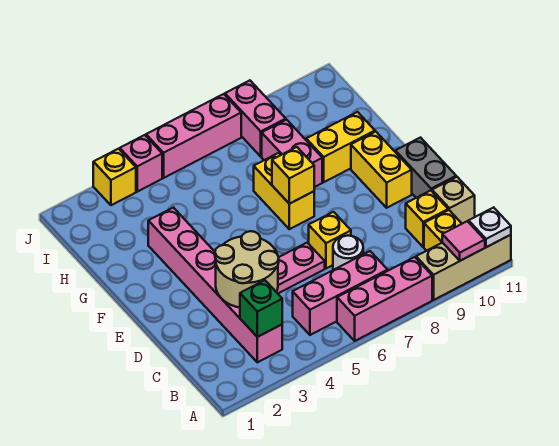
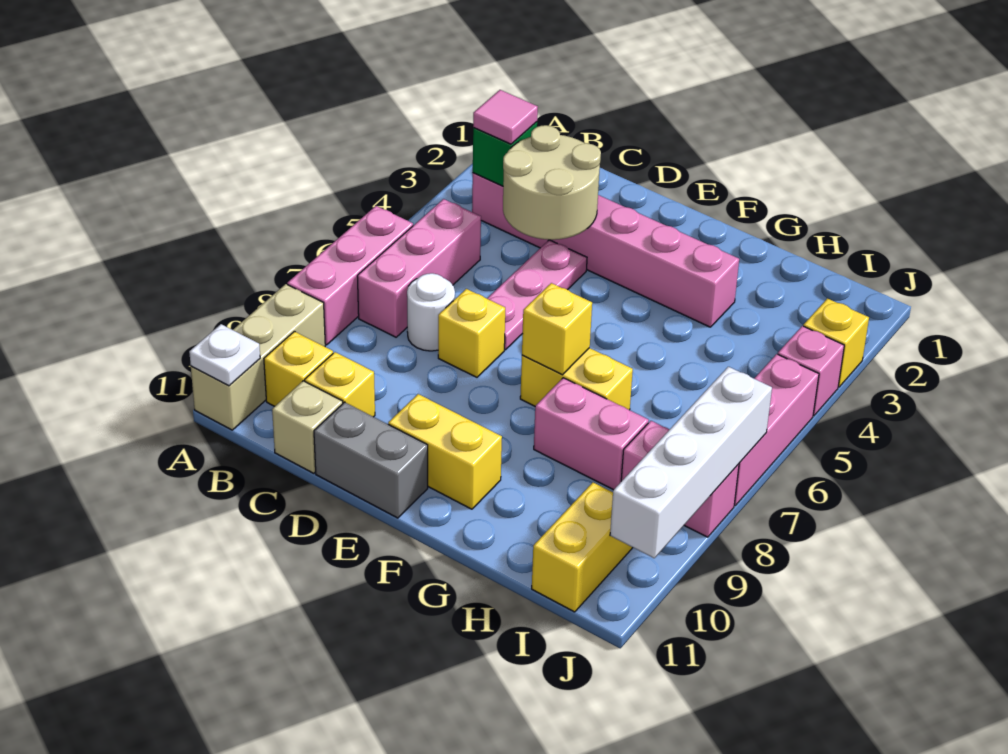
pink 1x1 tile [442,221,485,261] -> pink 1x1 tile moved to [473,90,538,144]
yellow 1x2 brick [306,112,375,182] -> yellow 1x2 brick moved to [532,483,633,612]
none -> white 1x4 brick [610,367,772,558]

